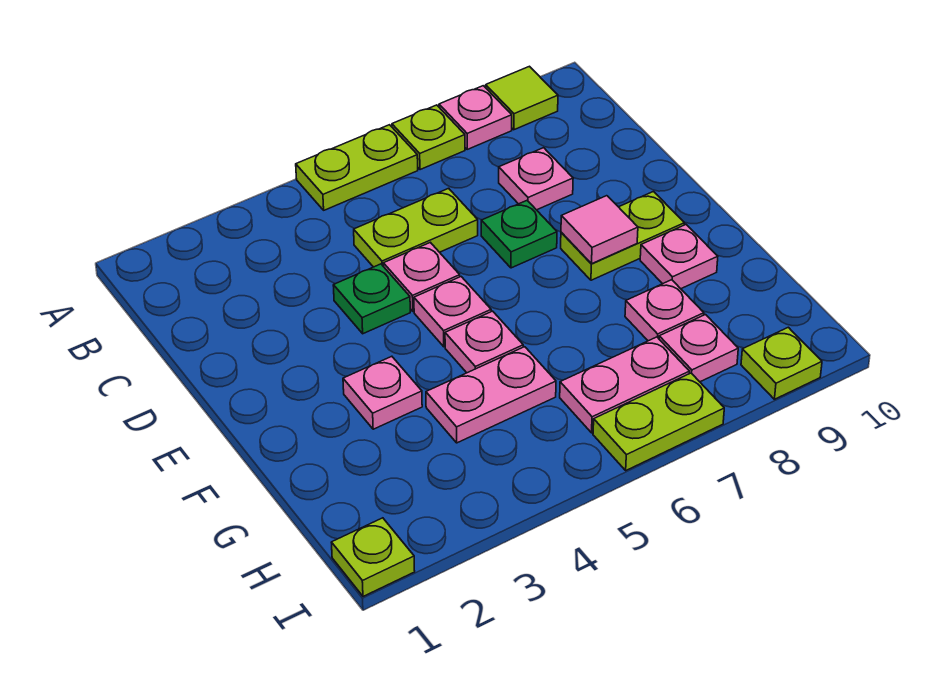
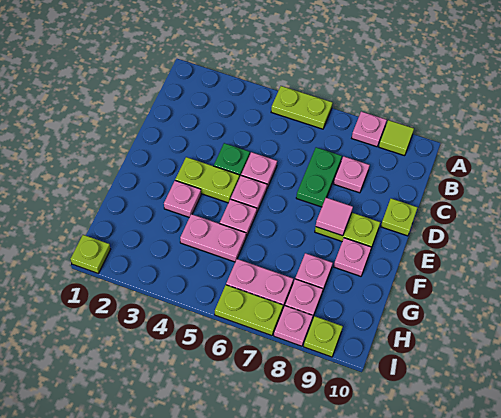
lime 1x1 plate [392,105,465,170] -> lime 1x1 plate moved to [381,198,418,236]
lime 1x2 plate [354,188,478,267] -> lime 1x2 plate moved to [175,157,239,203]
green 1x1 plate [481,201,557,268] -> green 1x2 plate [296,147,342,207]
none -> pink 1x1 plate [274,306,313,346]

